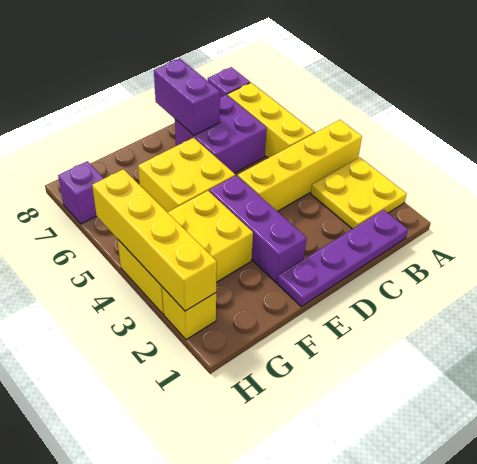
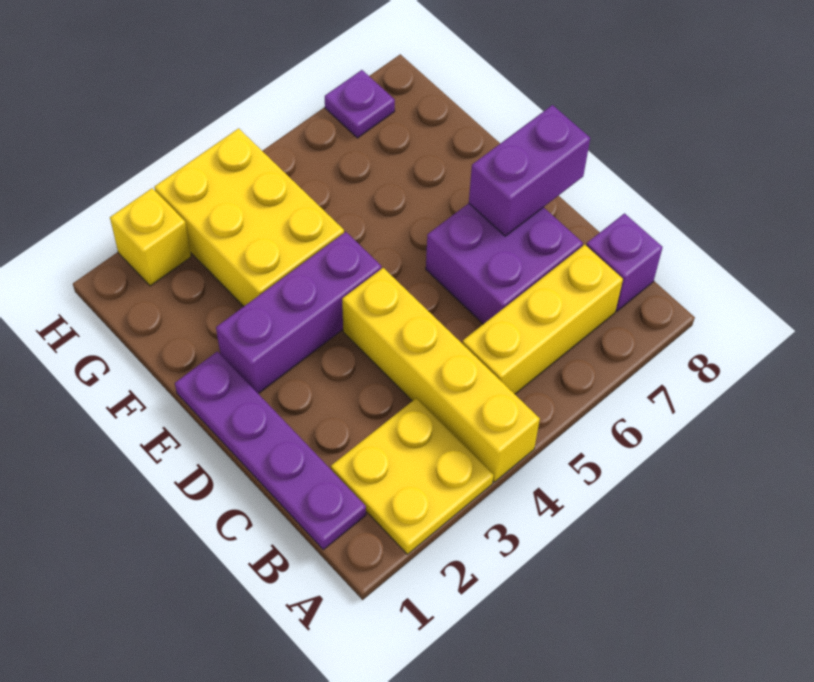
yellow 2x2 brick [138,138,235,212] -> none
yellow 1x4 brick [92,169,217,311] -> none
purple 1x1 brick [58,161,104,224] -> purple 1x1 plate [325,70,395,138]

